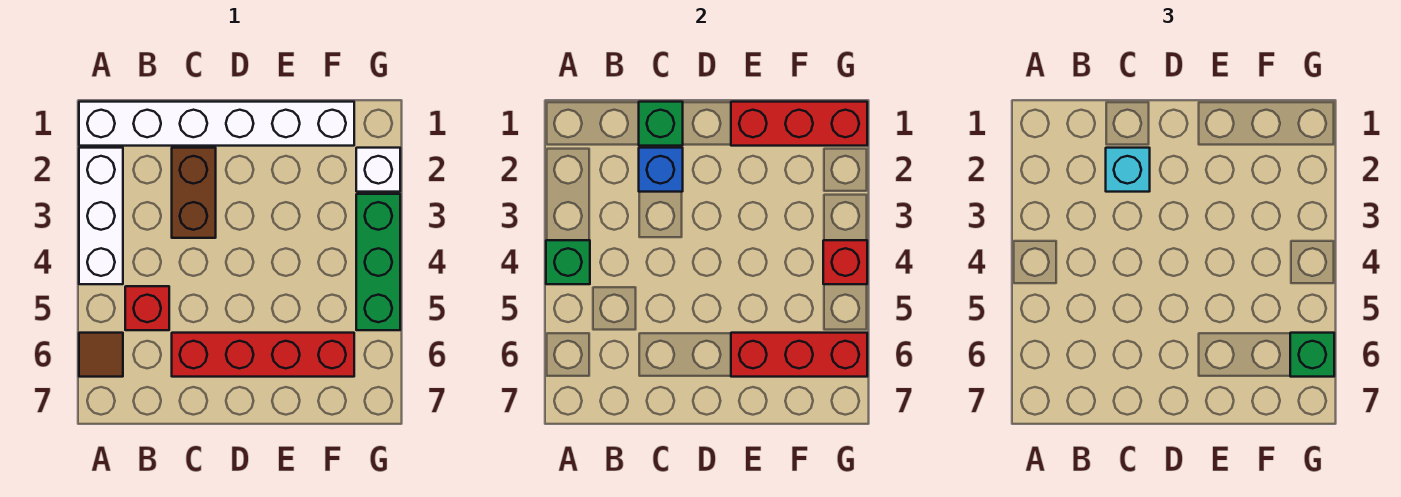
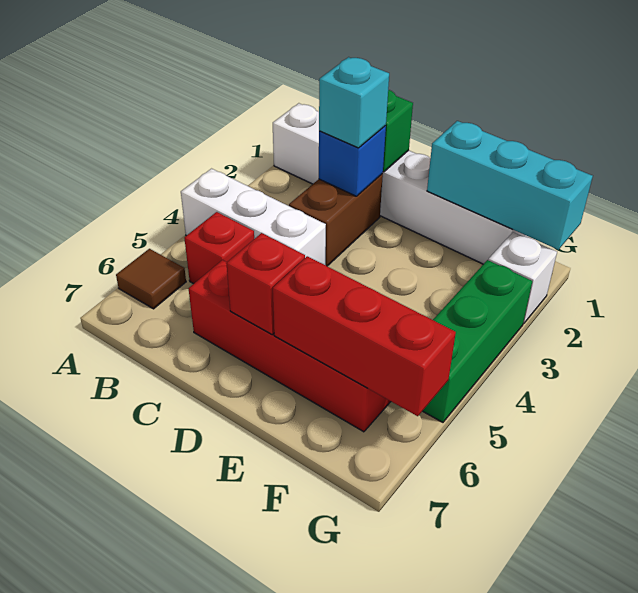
white 1x3 brick [79,148,123,284] -> white 1x3 brick turned to [181,169,326,265]
green 1x1 brick [546,240,590,284] -> none
red 1x3 brick [731,102,867,146] -> cyan 1x3 brick [427,121,593,250]
red 1x1 brick [823,240,867,284] -> red 1x1 brick moved to [226,233,305,334]
green 1x1 brick [1290,333,1334,377] -> none

